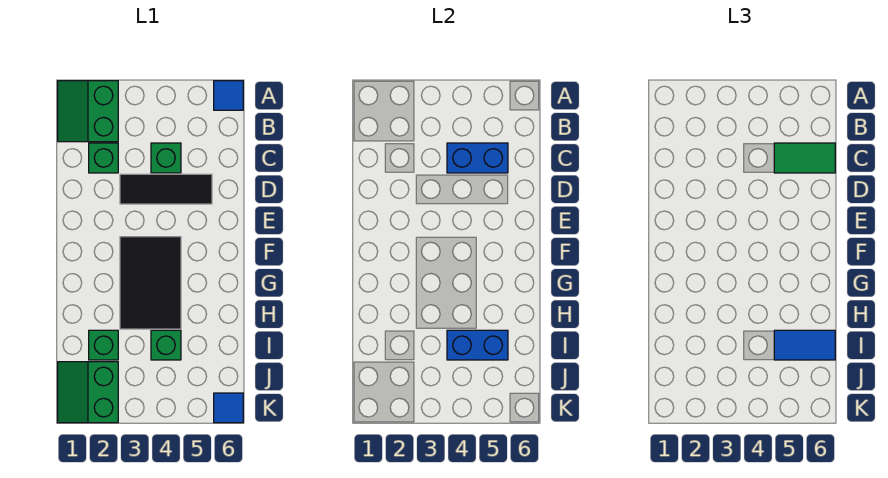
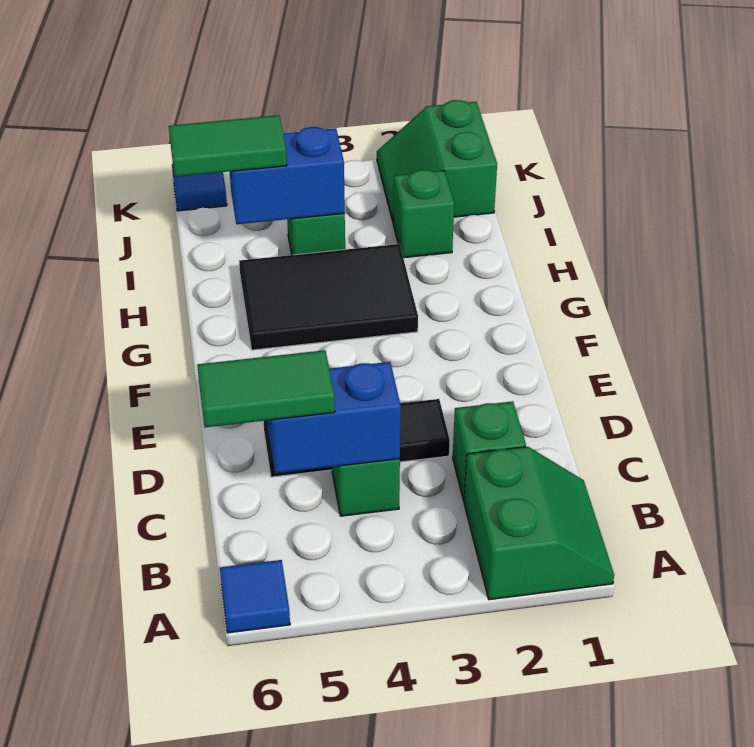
black 2x3 tile [120,237,181,329] -> black 2x3 tile turned to [239,244,418,350]
blue 1x2 tile [774,330,835,360] -> green 1x2 tile [169,115,287,177]
green 2x2 slope [58,362,118,423] -> green 2x2 slope turned to [377,100,497,222]

